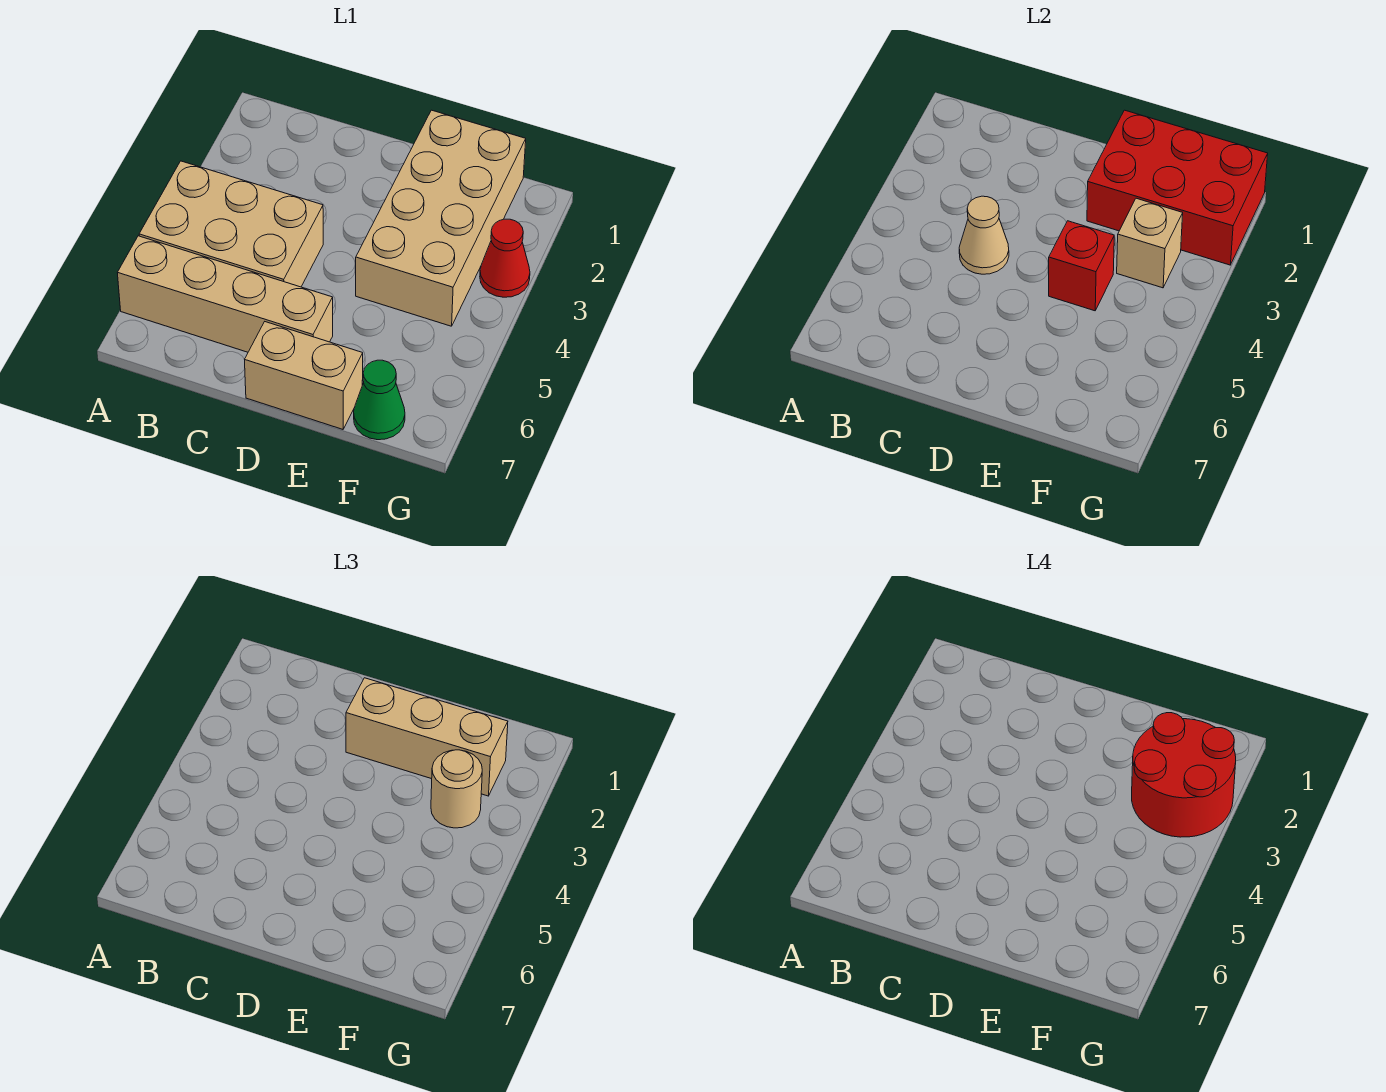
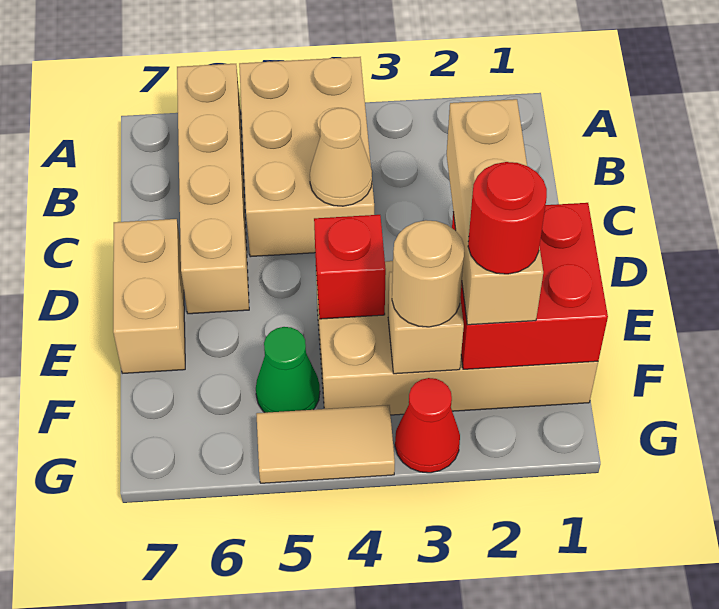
red 2x3 brick [1087,110,1268,265] -> red 2x2 brick [452,203,608,369]
red 2x2 round brick [1132,713,1236,837] -> red 1x1 round brick [468,162,547,274]
green 1x1 cone [354,360,405,440] -> green 1x1 cone moved to [256,327,320,413]
none -> tan 1x2 tile [256,405,395,483]

